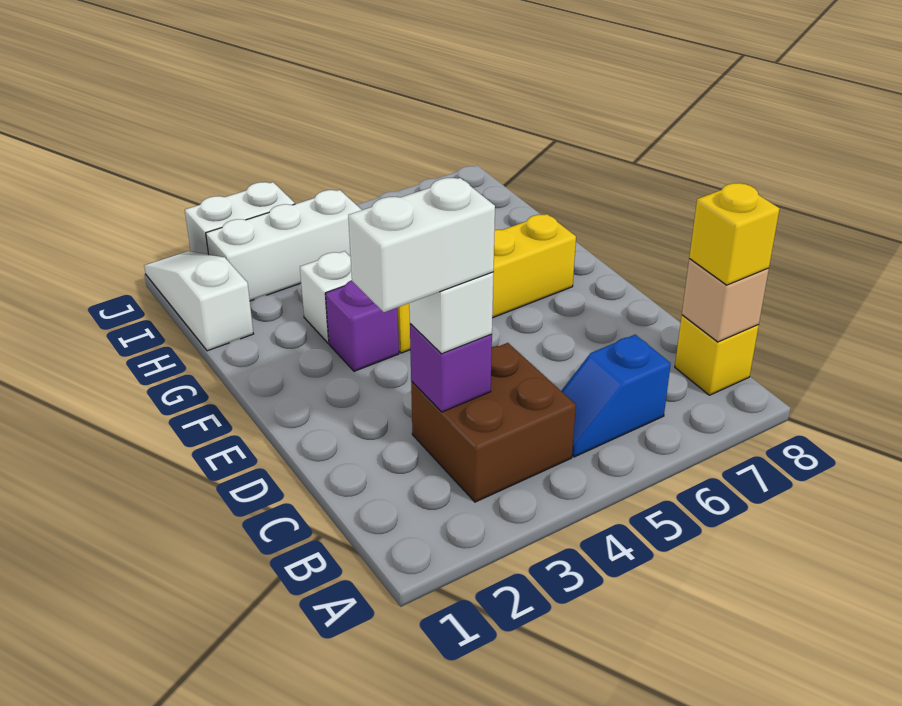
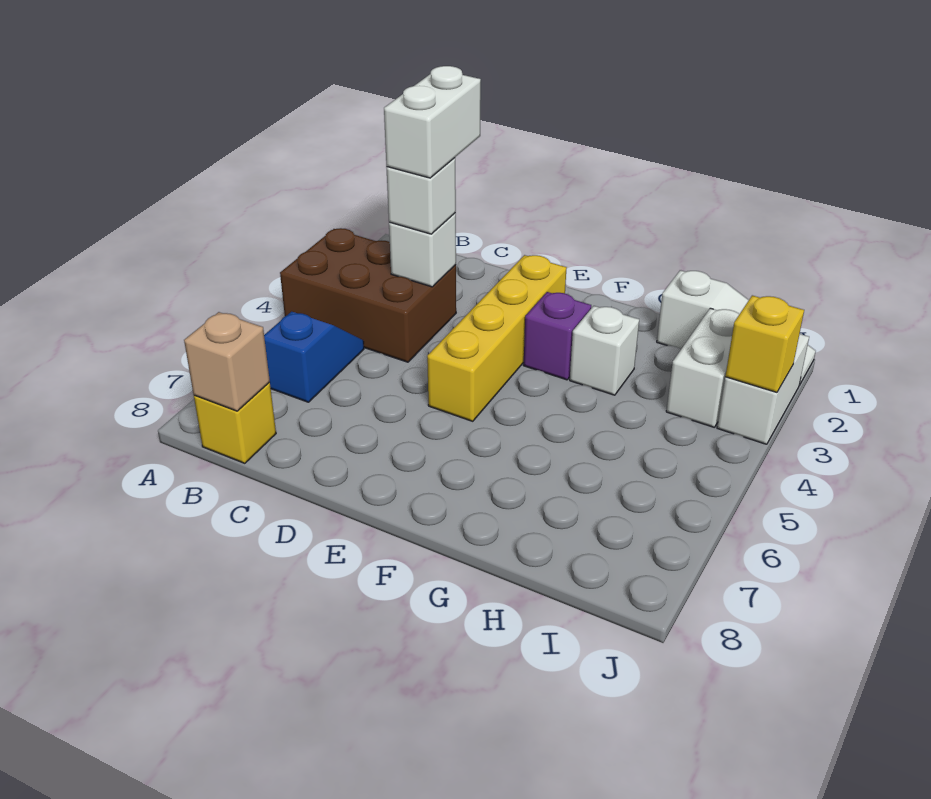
brown 2x2 brick [411,343,576,502] -> brown 2x3 brick [280,228,456,362]
yellow 1x1 brick [689,183,780,285] -> yellow 1x1 brick moved to [725,295,804,392]
purple 1x1 brick [410,324,492,412] -> white 1x1 brick [389,213,456,287]
yellow 1x4 brick [398,214,576,353] -> yellow 1x4 brick moved to [427,255,567,421]
white 1x3 brick [206,190,362,301] -> white 1x2 brick [666,308,739,427]

